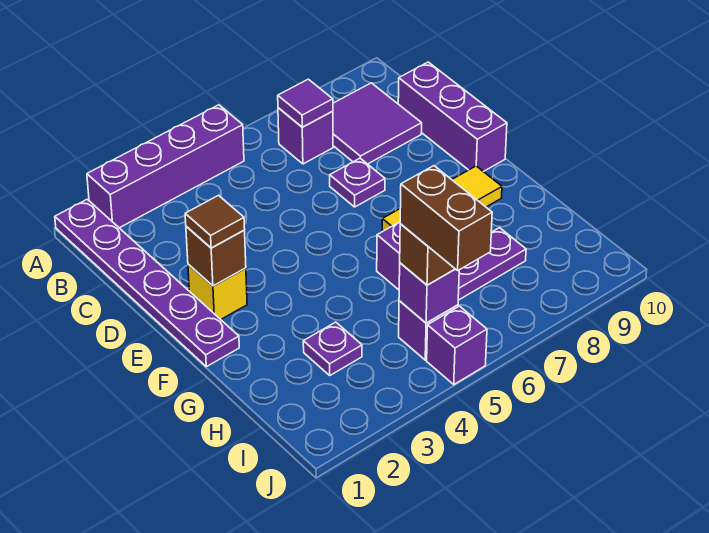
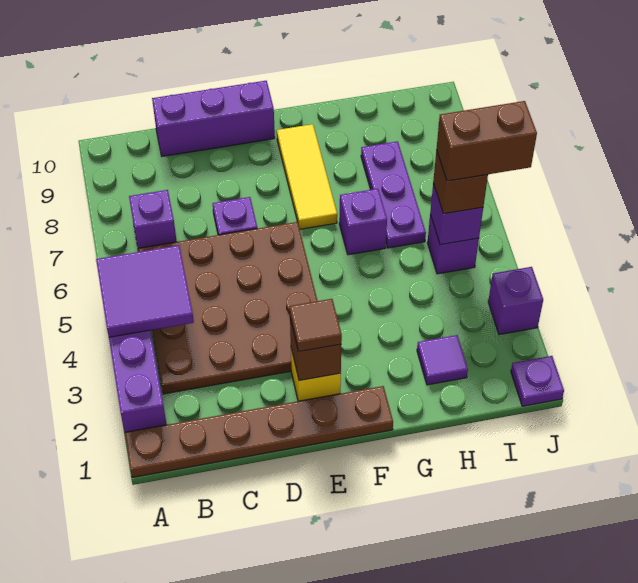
purple 1x6 plate [55,199,239,367] -> brown 1x6 plate [125,386,393,478]
none -> brown 4x4 plate [138,222,317,394]
purple 1x1 tile [278,79,333,127] -> purple 1x1 tile moved to [417,335,468,385]
purple 2x2 tile [333,83,422,164] -> purple 2x2 tile moved to [96,245,194,337]
purple 1x1 plate [303,322,362,375] -> purple 1x1 plate moved to [511,356,564,406]
purple 1x1 brick [427,306,487,385] -> purple 1x1 brick moved to [488,267,543,335]

